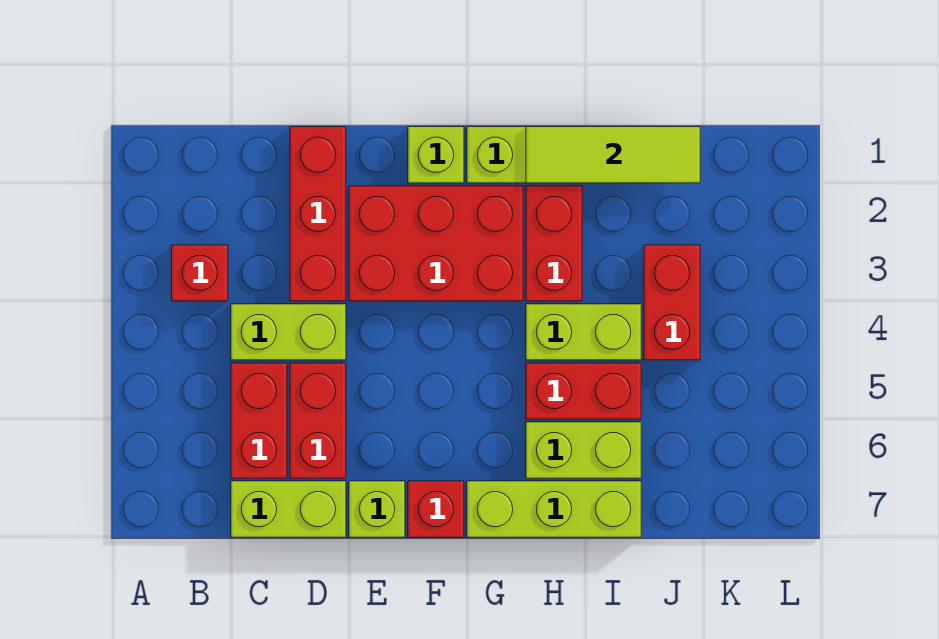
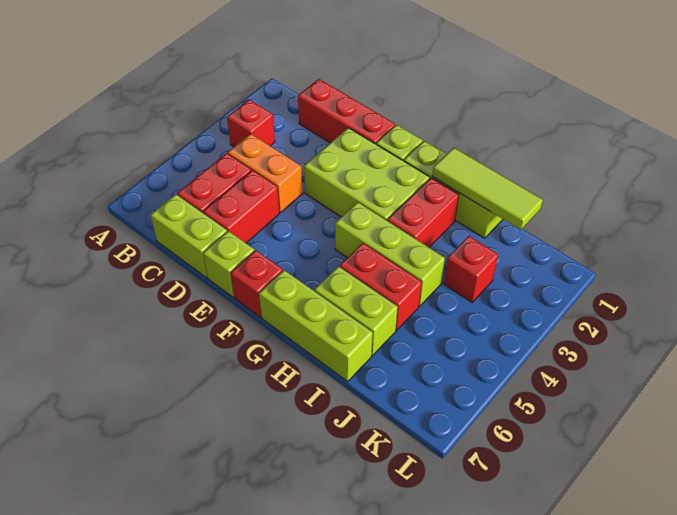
lime 1x2 brick [231,304,346,360] -> orange 1x2 brick [228,134,303,213]
red 1x3 brick [290,127,346,301] -> red 1x3 brick turned to [298,79,395,144]
red 2x3 brick [349,186,523,301] -> lime 2x3 brick [304,128,430,220]
lime 1x2 brick [526,304,641,360] -> lime 1x3 brick [335,202,445,306]
red 1x2 brick [644,245,700,360] -> red 1x1 brick [444,236,498,302]

